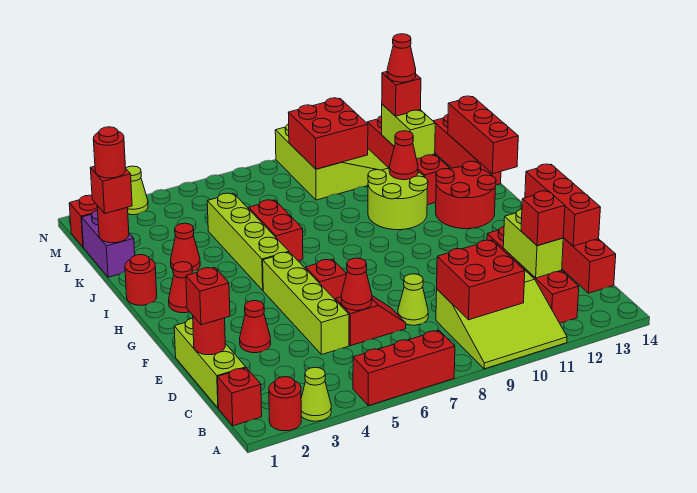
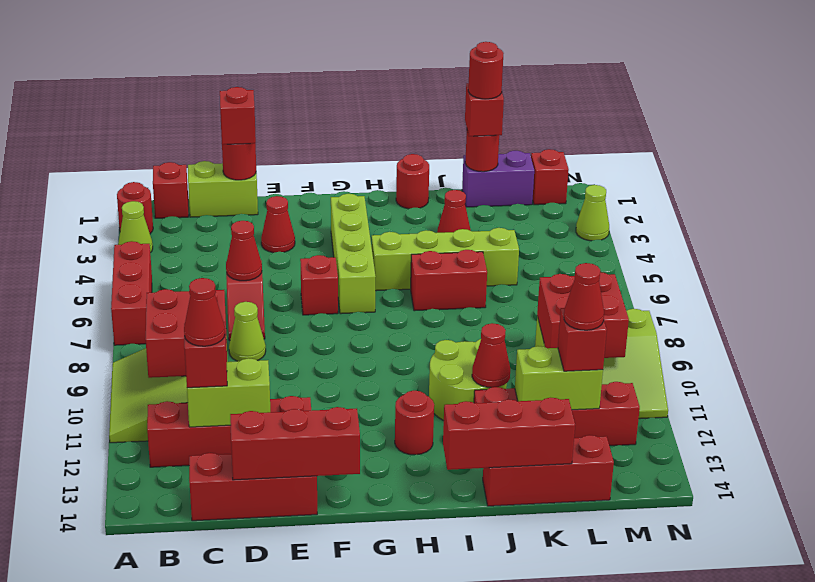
lime 1x3 brick [174,318,246,408] -> lime 1x2 brick [188,161,258,217]
lime 1x4 brick [263,252,349,355] -> lime 1x4 brick turned to [331,194,376,314]
red 1x1 cone [169,262,192,313] -> red 1x1 cone moved to [184,278,225,346]
red 2x2 round brick [436,161,496,229] -> red 1x1 round brick [395,391,434,455]

